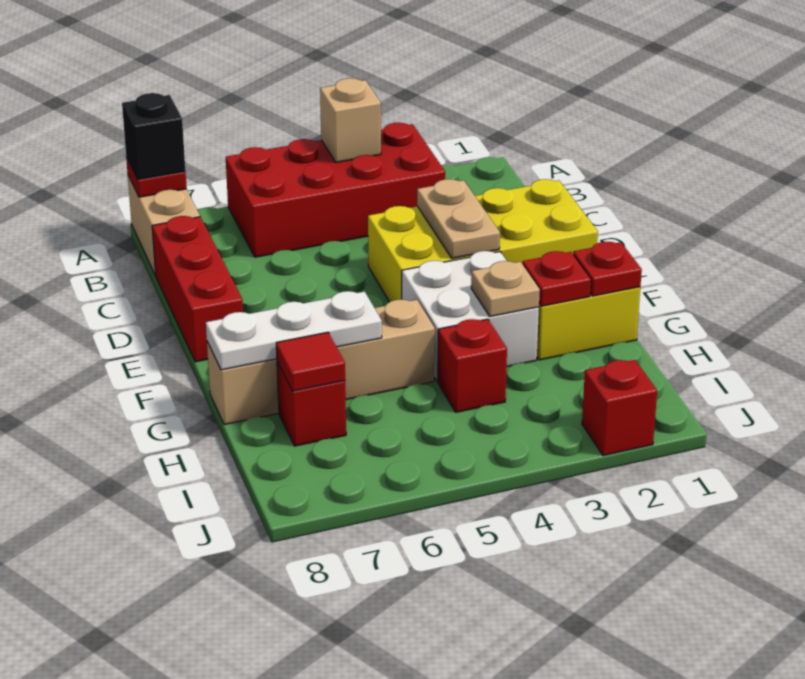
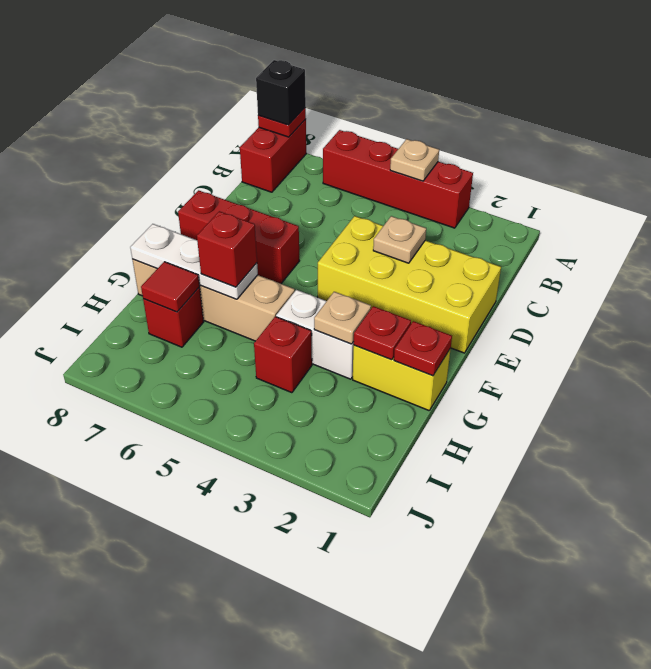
red 2x4 brick [226,123,445,257] -> red 1x4 brick [323,130,473,228]
tan 1x1 brick [320,78,381,162] -> tan 1x1 plate [390,139,439,181]
tan 1x2 brick [128,176,200,276] -> red 1x2 brick [240,119,306,192]
red 1x3 brick [152,216,243,362] -> red 1x3 brick turned to [178,190,299,284]
tan 1x2 plate [417,179,500,259] -> tan 1x1 plate [373,216,426,263]
white 2x2 brick [402,251,539,381] -> white 1x2 brick [276,290,354,379]
red 1x1 brick [582,360,657,456] -> red 1x1 brick moved to [197,211,257,287]

